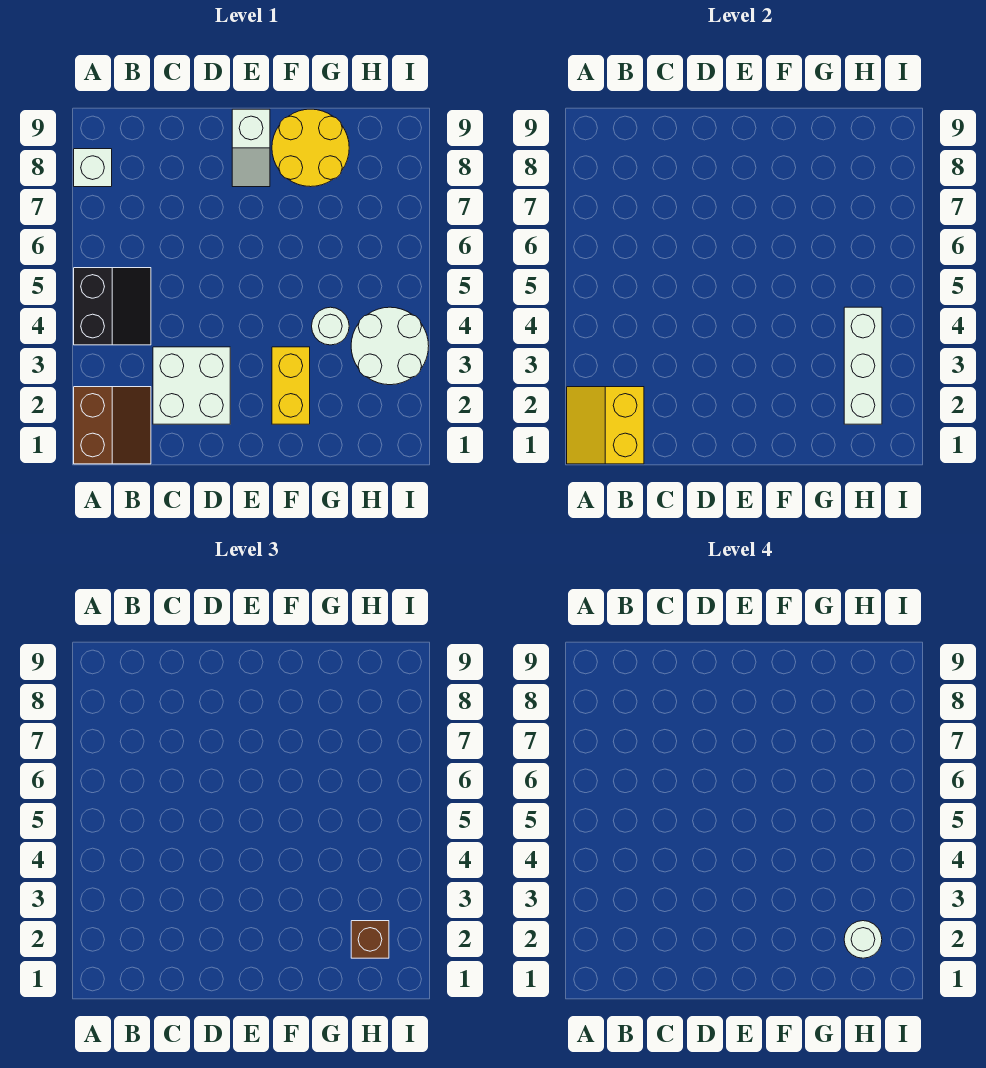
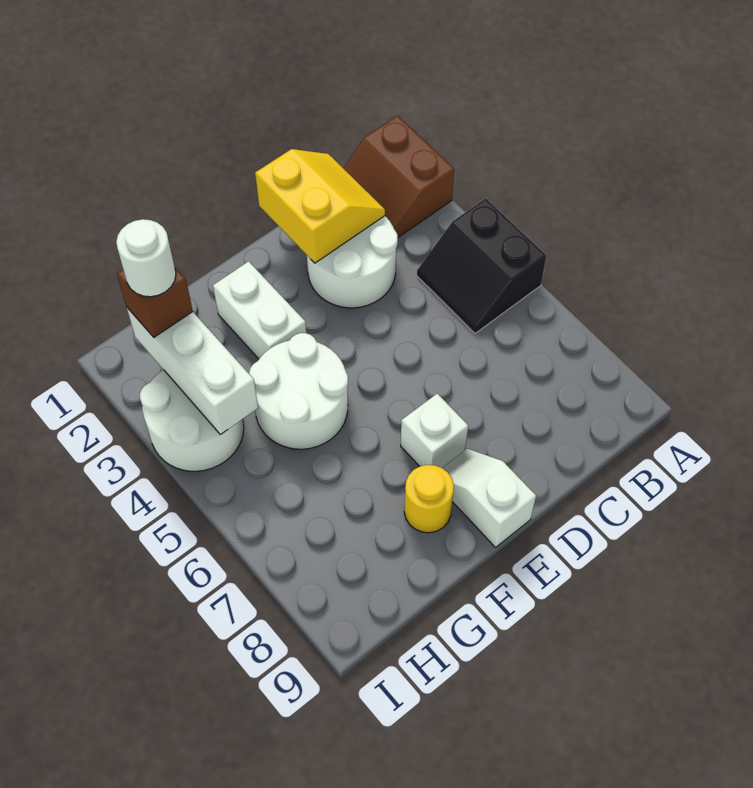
yellow 2x2 slope [567,387,644,464] -> yellow 2x2 slope moved to [255,149,385,263]
white 1x1 brick [74,149,112,187] -> white 1x1 brick moved to [401,394,468,468]
white 2x2 brick [153,347,230,424] -> white 2x2 round brick [307,216,398,308]
yellow 1x2 brick [272,347,310,424] -> white 1x2 brick [213,261,306,359]
yellow 2x2 round brick [272,109,349,187] -> yellow 1x1 round brick [404,465,454,533]
white 1x1 round brick [312,307,349,345] -> white 2x2 round brick [249,333,348,449]

